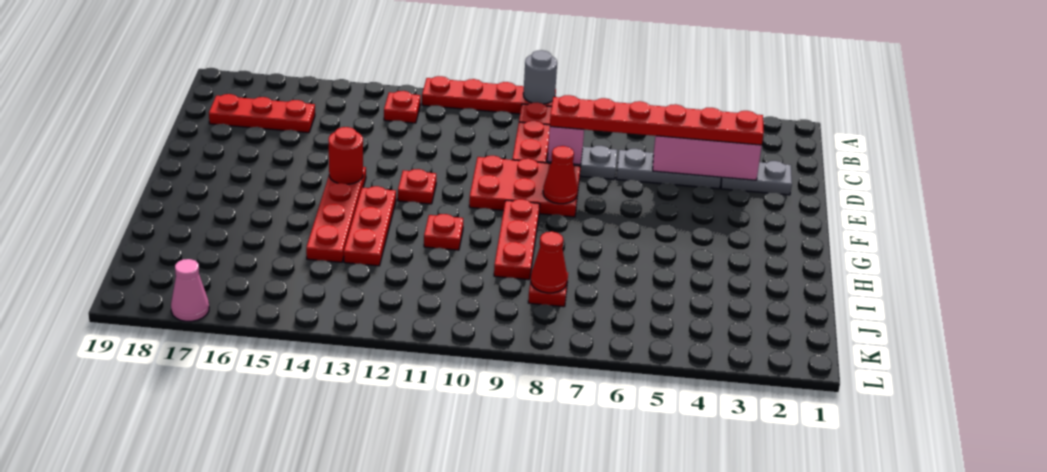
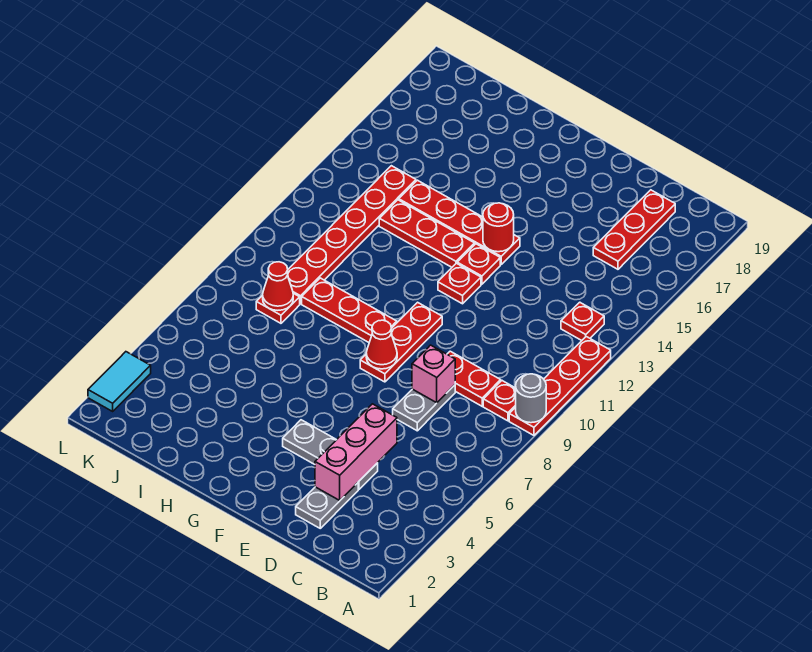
red 1x6 plate [550,95,764,145] -> red 1x6 plate moved to [288,166,416,304]
grey 1x3 plate [616,149,721,189] -> grey 1x3 plate turned to [283,420,378,489]
red 2x3 plate [469,156,581,217] -> red 1x3 plate [360,302,442,382]
red 1x1 plate [424,214,463,250] -> red 1x1 plate moved to [457,244,500,284]
none -> cyan 1x2 tile [88,352,151,411]
pink 1x1 cone [171,259,209,321] -> none

